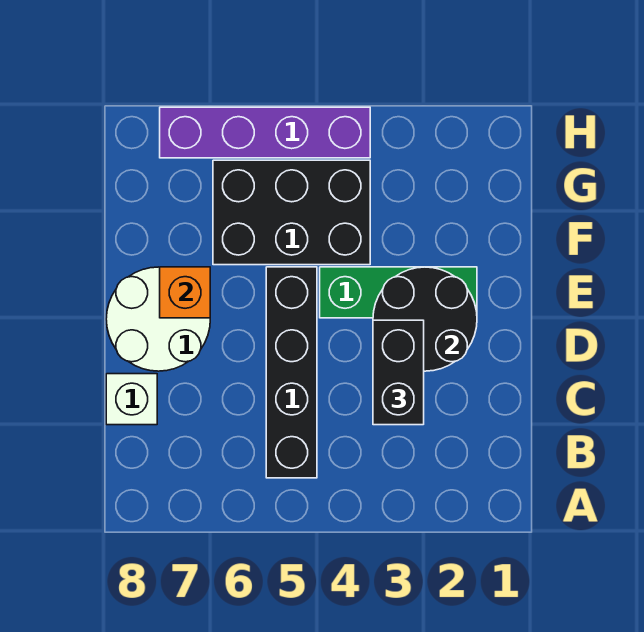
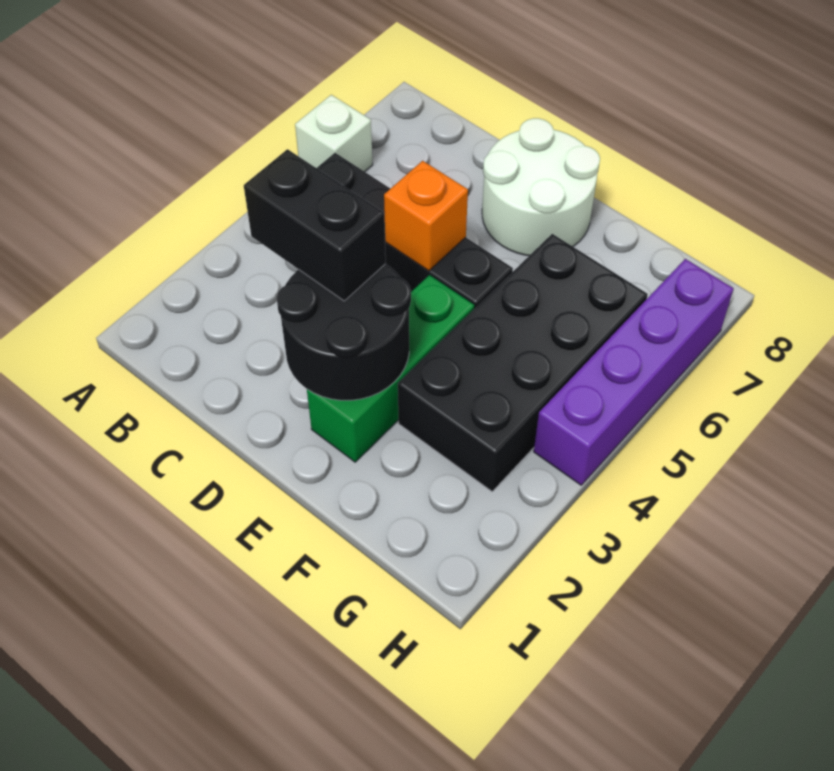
white 1x1 brick [106,374,157,425] -> white 1x1 brick moved to [295,95,373,172]
orange 1x1 brick [160,267,210,318] -> orange 1x1 brick moved to [384,161,468,271]
black 2x3 brick [213,160,370,265] -> black 2x4 brick [398,234,648,491]

